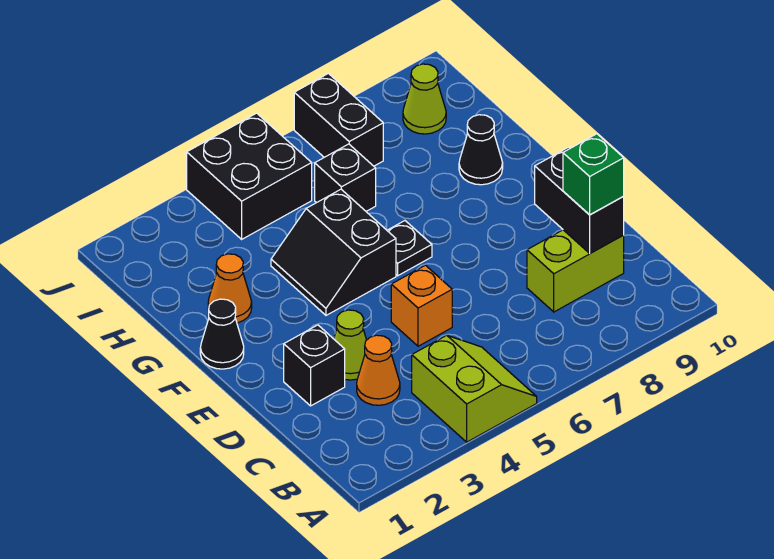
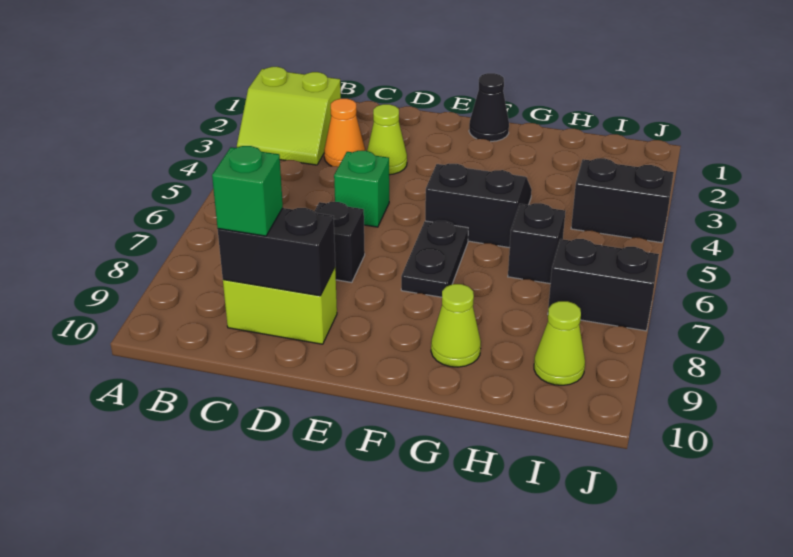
lime 2x2 slope [412,335,537,442] -> lime 2x2 slope moved to [237,67,341,165]
lime 1x2 brick [527,230,624,312] -> lime 1x2 brick turned to [223,268,337,344]
black 1x1 brick [284,325,345,406] -> black 1x1 brick moved to [314,202,365,282]
orange 1x1 brick [391,265,452,346] -> green 1x1 brick [334,151,389,227]
black 1x1 plate [387,221,432,276] -> black 1x2 plate [401,221,468,297]
orange 1x1 cone [208,254,252,323] -> none
black 1x1 cone [459,115,503,185] -> lime 1x1 cone [431,284,481,367]
black 2x2 brick [187,113,312,239] -> black 1x2 brick [571,158,674,243]

